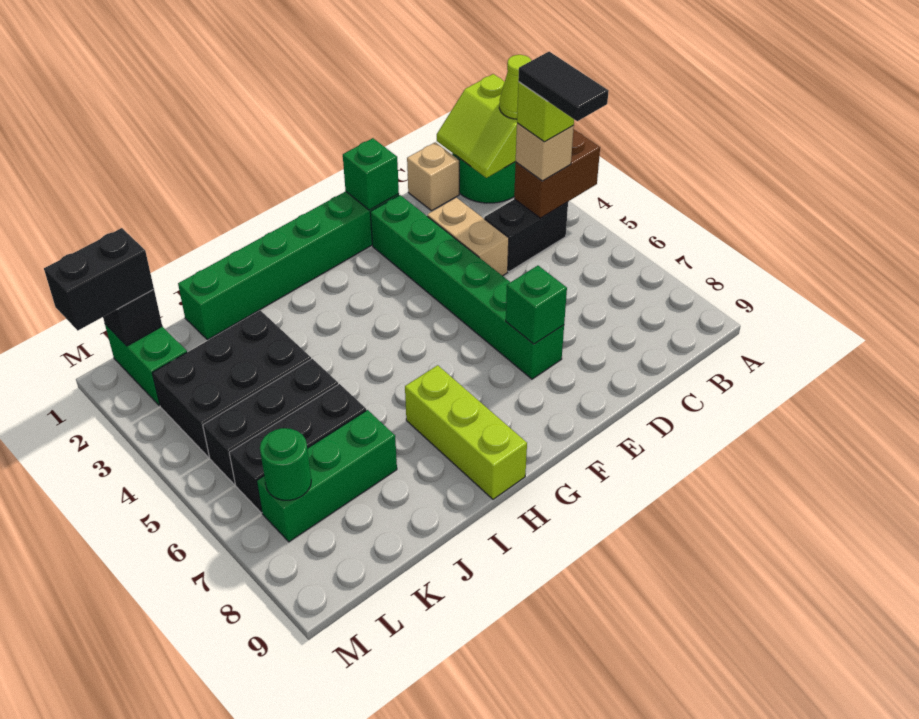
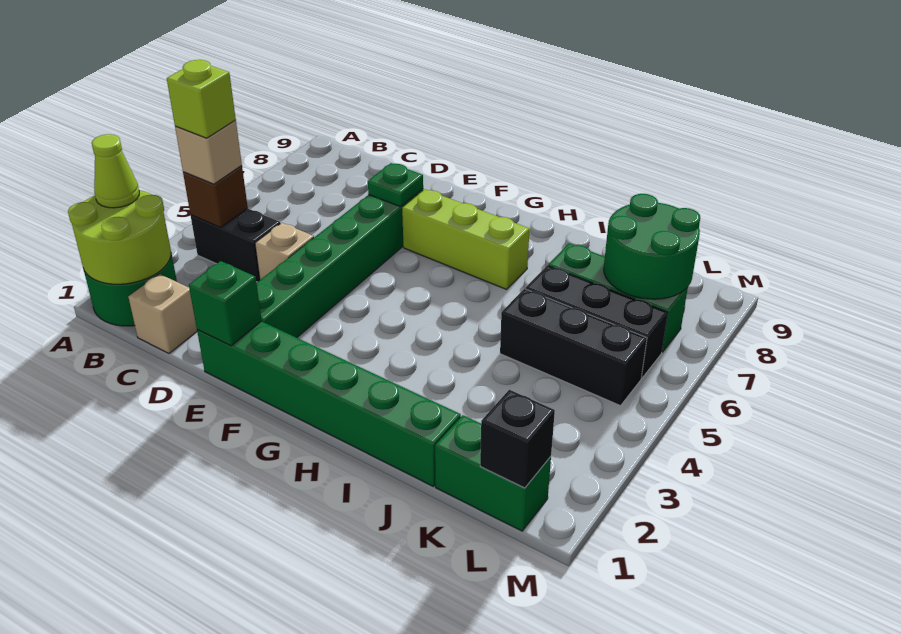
lime 2x2 slope [437,74,517,178] -> lime 2x2 round brick [68,190,171,284]
brown 1x2 brick [514,129,600,218] -> brown 1x1 brick [183,166,248,227]
black 1x2 tile [518,52,609,121] -> none
tan 1x2 brick [427,198,509,276] -> tan 1x1 brick [255,223,314,280]
green 1x1 brick [506,266,567,344] -> green 1x1 plate [368,163,423,207]
lime 1x3 brick [405,365,527,499] -> lime 1x3 brick turned to [402,189,529,289]
black 2x3 brick [152,310,311,457] -> none
green 1x2 brick [105,324,187,406] -> green 1x2 brick turned to [435,415,551,531]
black 1x2 brick [44,228,154,330] -> none
green 1x1 round brick [260,428,311,500] -> green 2x2 round brick [604,194,700,299]

